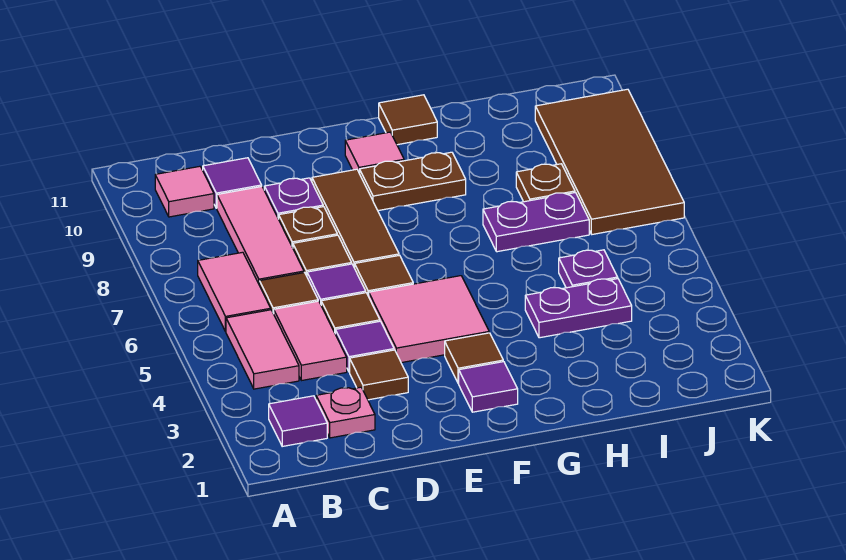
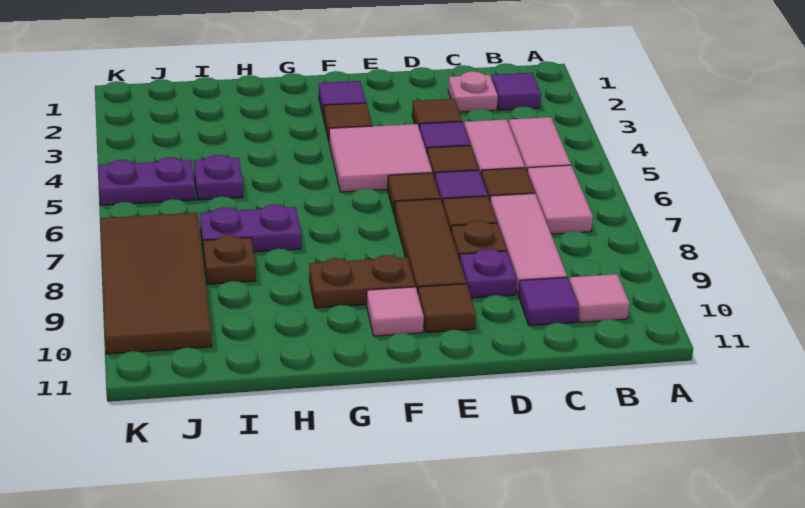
brown 1x1 tile [379,95,437,145] -> brown 1x1 tile moved to [418,284,476,333]
purple 1x2 plate [525,279,632,338] -> purple 1x2 plate moved to [98,157,195,205]

